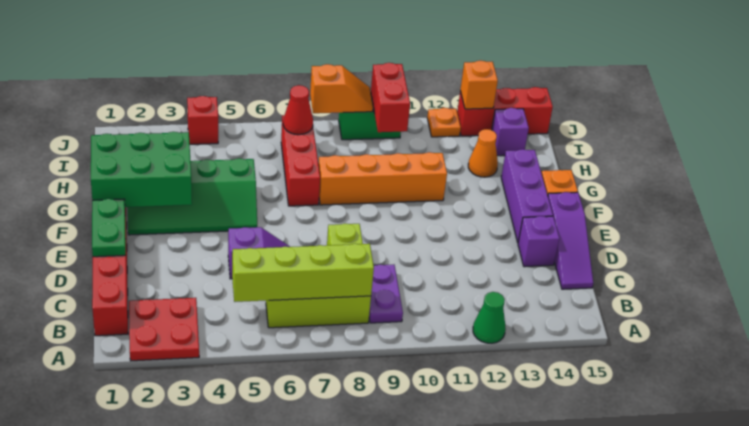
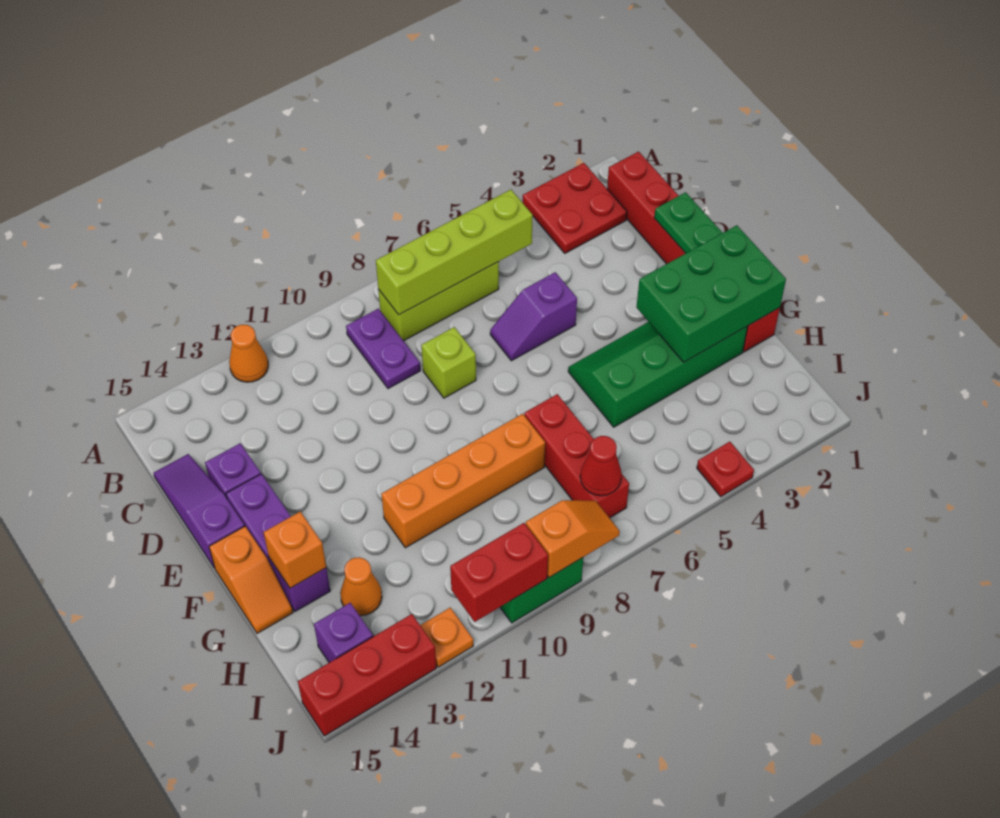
green 1x1 cone [473,292,506,343] -> orange 1x1 cone [229,325,268,382]
red 1x2 brick [371,63,410,132] -> red 1x2 brick turned to [450,523,548,622]
red 1x1 brick [187,96,218,144] -> red 1x1 plate [697,442,754,497]
orange 1x2 slope [310,64,373,113] -> orange 1x2 slope turned to [526,500,620,577]
orange 1x1 brick [460,61,498,109] -> orange 1x1 brick moved to [264,512,326,588]

